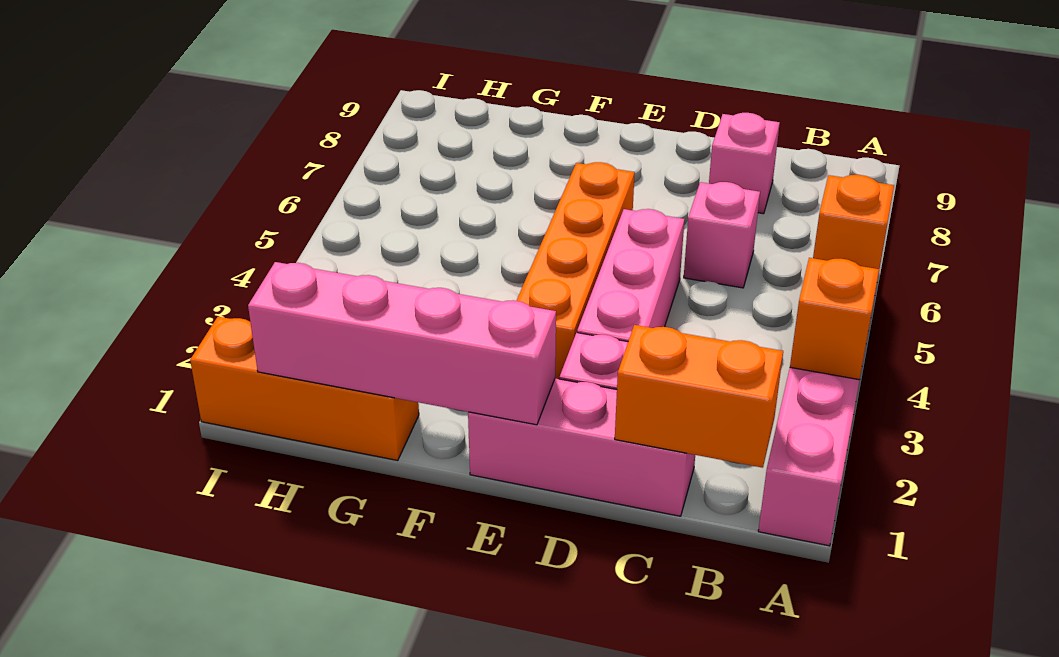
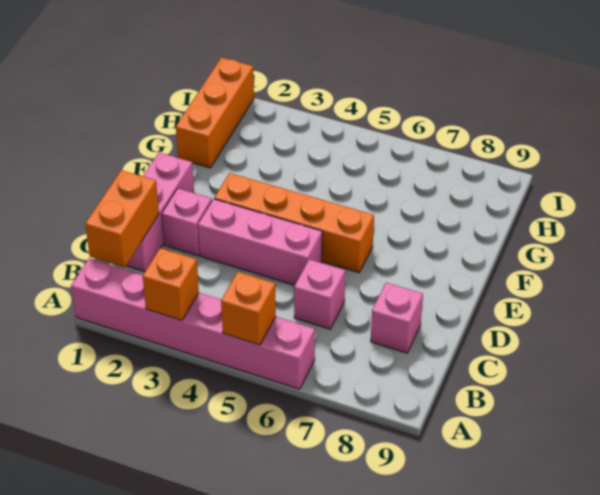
pink 1x4 brick [248,262,556,425] -> none

